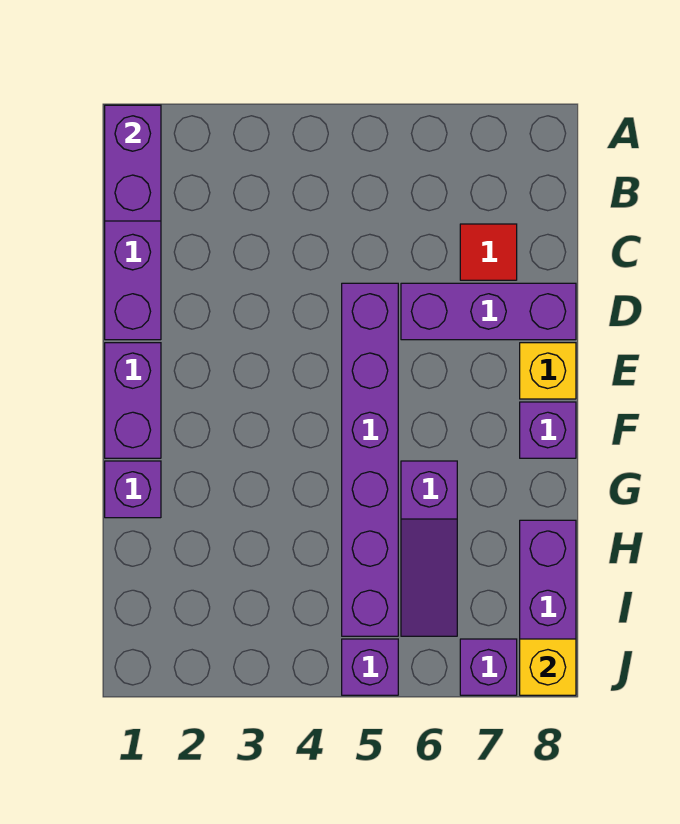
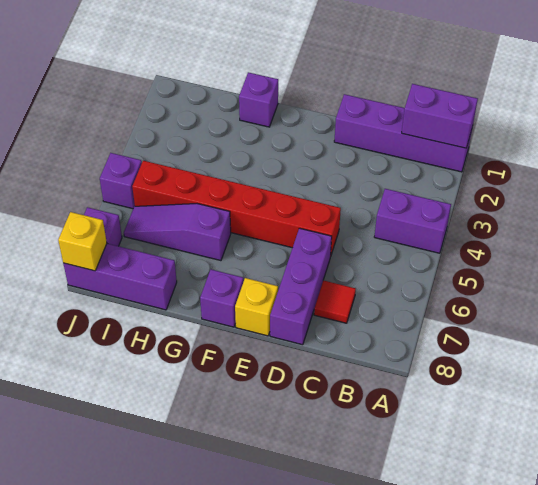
purple 1x6 brick [342,283,398,636] -> red 1x6 brick [132,161,341,257]
purple 1x2 brick [105,343,161,458] -> purple 1x2 brick moved to [374,189,451,253]

